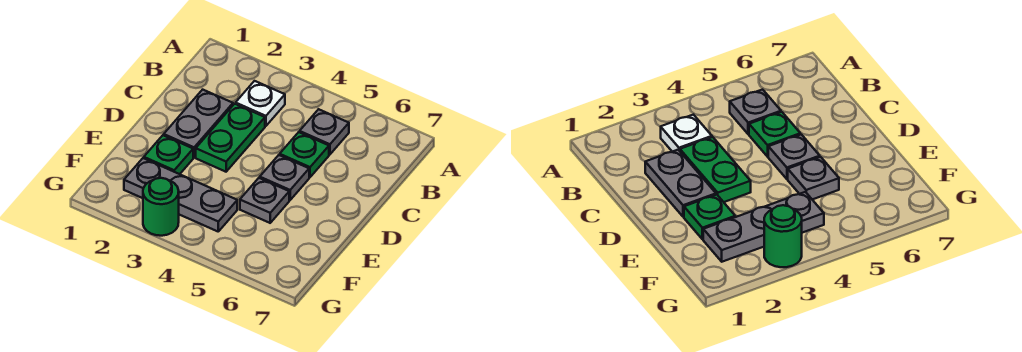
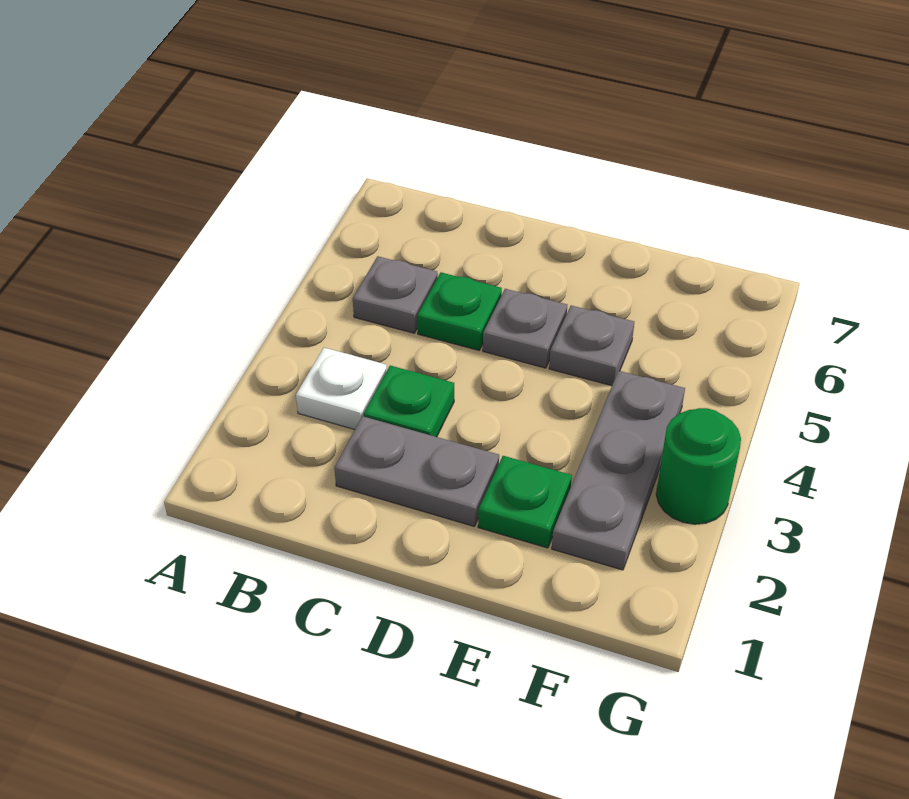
green 1x2 plate [196,104,265,172] -> green 1x1 plate [364,366,454,437]

